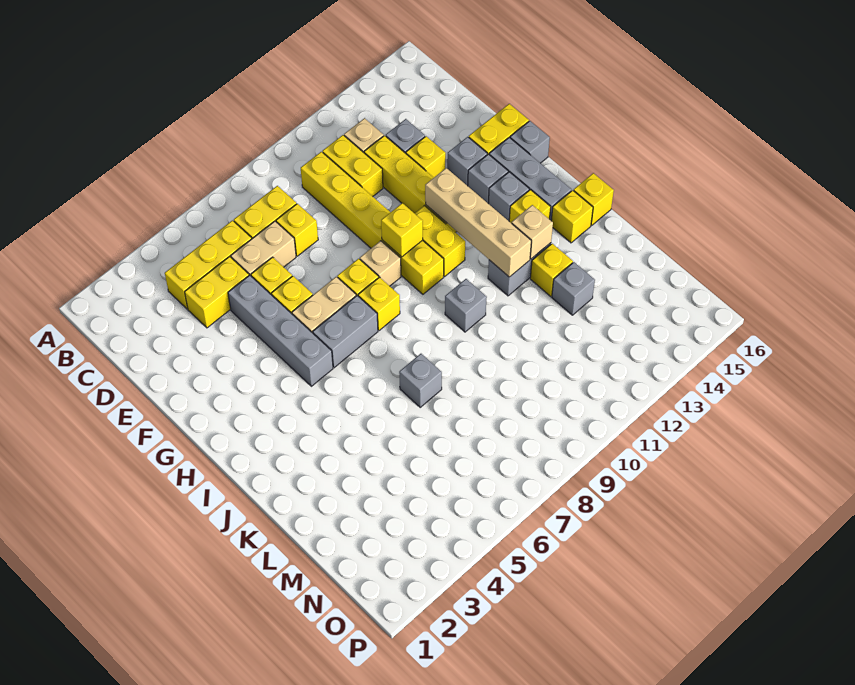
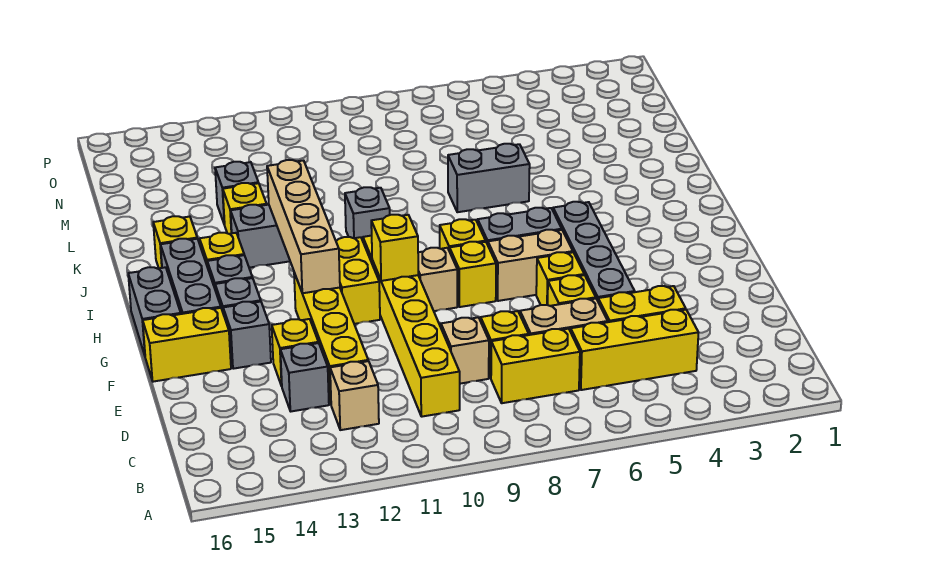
yellow 1x2 brick [322,135,383,196] -> none
grey 1x1 brick [510,121,550,163] -> grey 1x2 brick [128,267,181,355]
tan 1x1 brick [512,205,553,259] -> tan 1x1 brick moved to [441,317,489,384]
yellow 1x1 brick [573,173,614,225] -> none
grey 1x1 brick [399,354,442,407] -> grey 1x2 brick [448,144,530,212]

